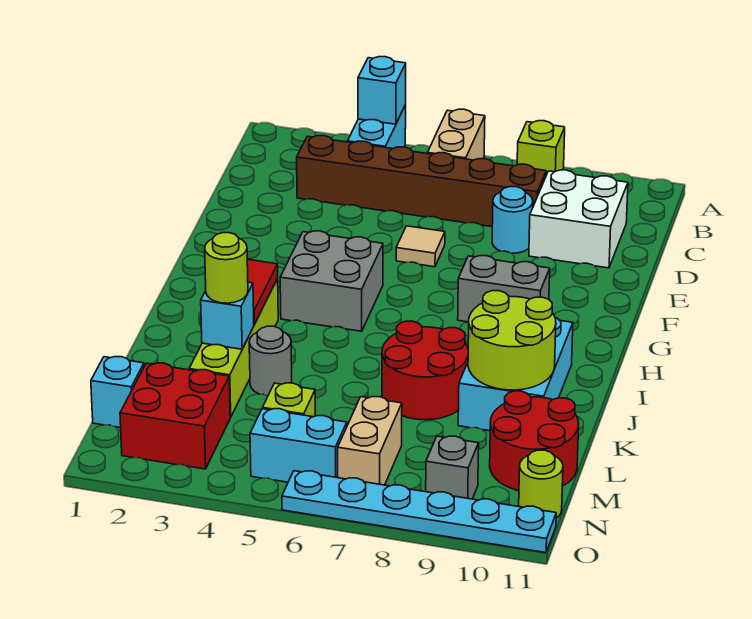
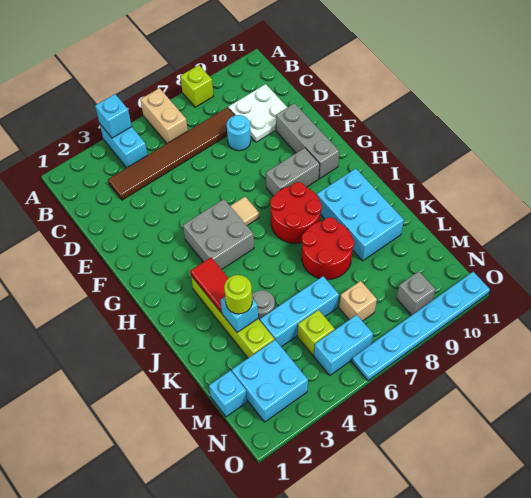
brown 1x6 brick [297,136,546,227] -> brown 1x6 tile [108,107,235,200]
white 2x2 brick [529,170,628,268] -> white 2x2 plate [228,84,287,142]
tan 1x1 tile [396,226,445,267] -> tan 1x1 tile moved to [231,197,259,225]
none -> grey 1x3 brick [276,103,339,178]
lime 2x2 round brick [468,291,556,390] -> none
none -> cyan 1x3 brick [260,276,339,347]
red 2x2 round brick [490,391,579,491] -> red 2x2 round brick moved to [270,182,322,243]
red 2x2 brick [120,363,230,469] -> cyan 2x2 brick [232,340,308,422]
tan 1x2 brick [338,397,402,485] -> tan 1x1 brick [339,281,377,321]
lime 1x1 round brick [519,450,563,518] -> none

